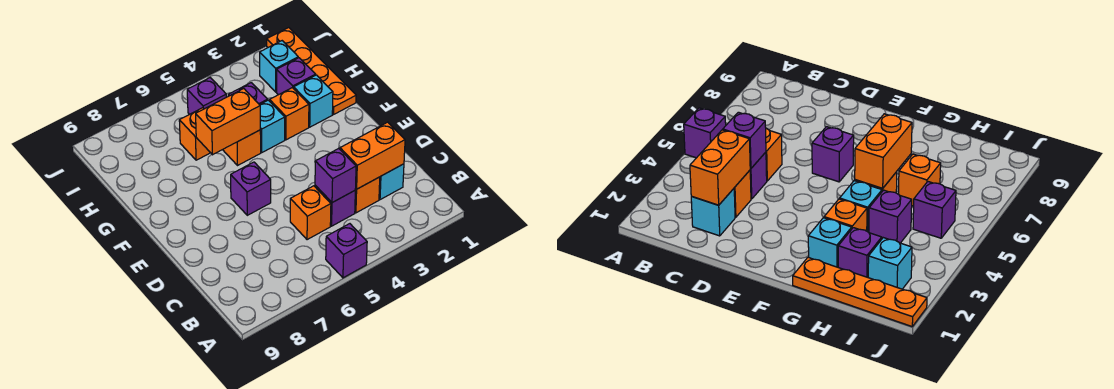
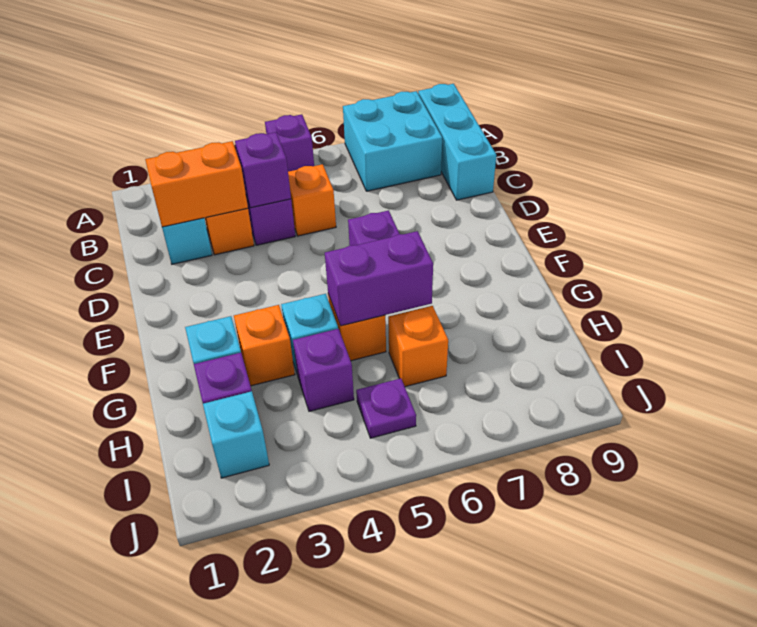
none -> cyan 2x2 brick [343,91,442,191]
none -> cyan 1x3 brick [418,84,496,200]
orange 1x4 plate [267,28,356,114] -> none
orange 1x2 brick [196,89,260,155] -> purple 1x2 brick [325,231,433,326]
purple 1x1 brick [187,78,226,114] -> purple 1x1 plate [356,378,416,438]

